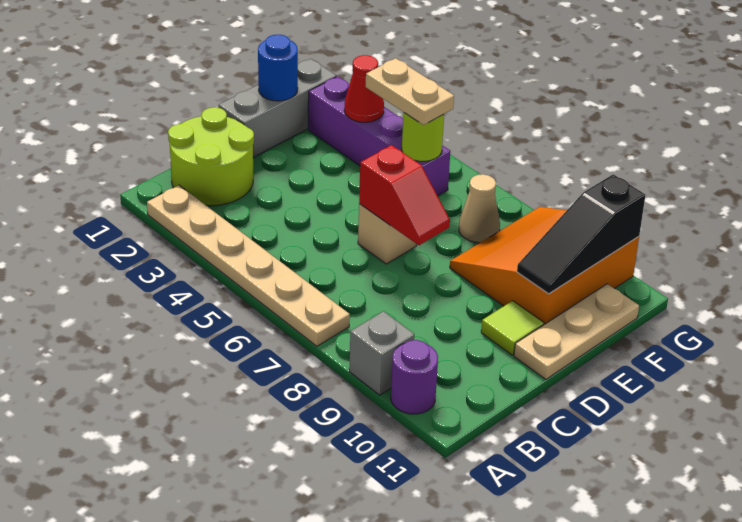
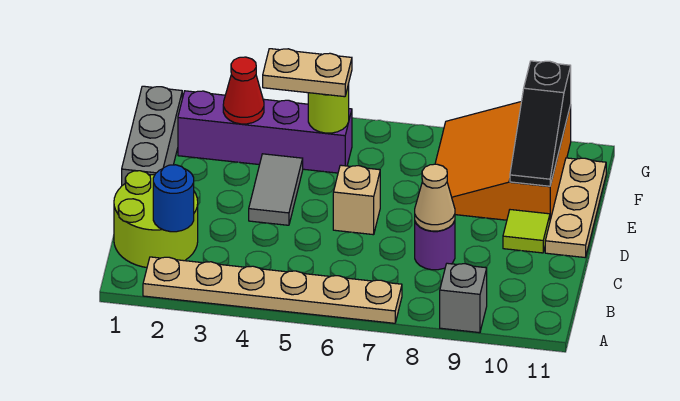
purple 1x1 round brick [391,340,438,414] -> purple 1x1 round brick moved to [415,221,455,270]
none -> grey 1x2 tile [249,154,303,225]
red 1x2 slope [359,145,450,245] -> none
blue 1x1 round brick [258,35,298,101] -> blue 1x1 round brick moved to [153,165,194,232]
tan 1x1 cone [459,174,500,243] -> tan 1x1 cone moved to [415,164,455,231]

